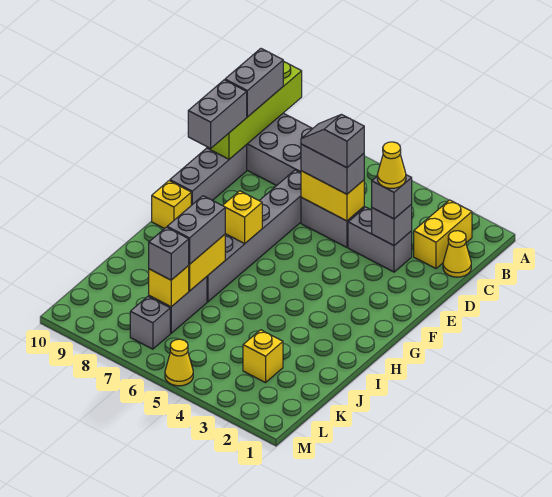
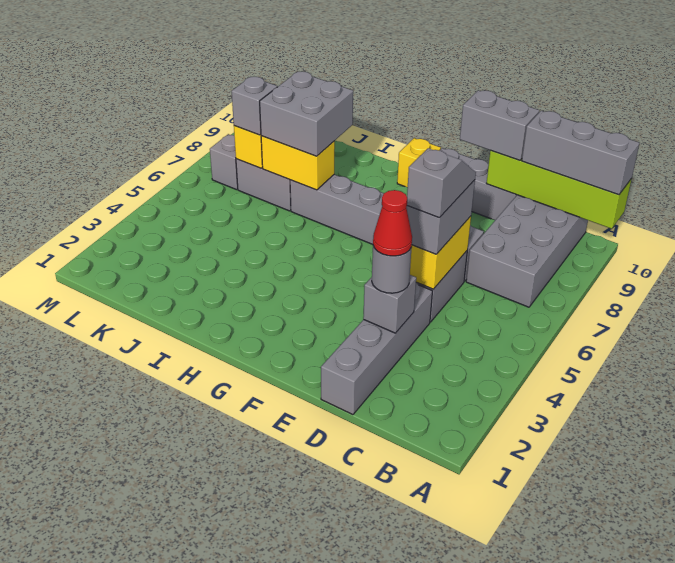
yellow 1x2 brick [414,200,472,268] -> none
grey 1x2 brick [225,49,283,117] -> grey 1x3 brick [522,111,639,195]
yellow 1x1 cone [443,231,471,277] -> none
grey 1x2 brick [348,207,412,272] -> grey 1x4 brick [321,284,432,415]
grey 1x1 brick [372,175,412,219] -> grey 1x1 round brick [372,246,412,293]
yellow 1x1 cone [377,142,406,188] -> red 1x1 cone [373,190,412,256]
yellow 1x1 brick [223,191,262,244] -> none
grey 1x2 brick [167,196,225,264] -> grey 2x2 brick [260,71,353,156]
yellow 1x1 brick [243,330,283,383] -> none
yellow 1x1 cone [165,339,193,386] -> none

